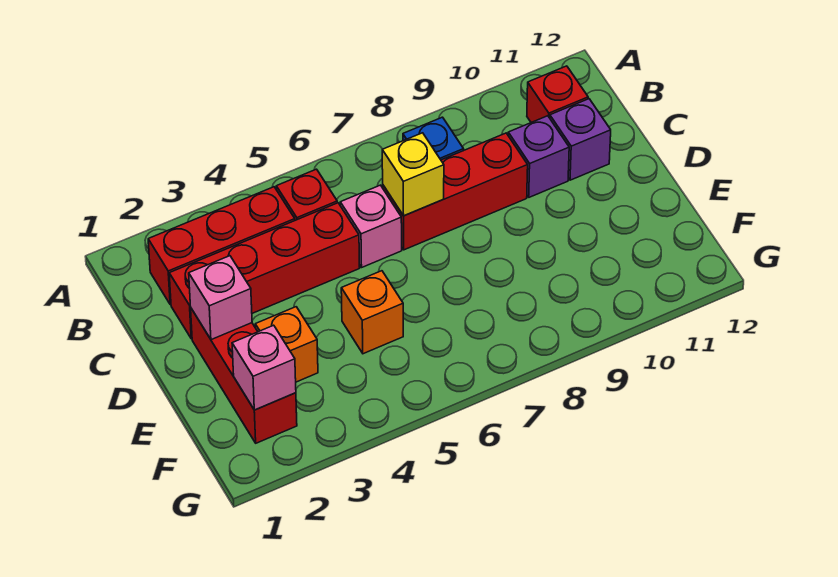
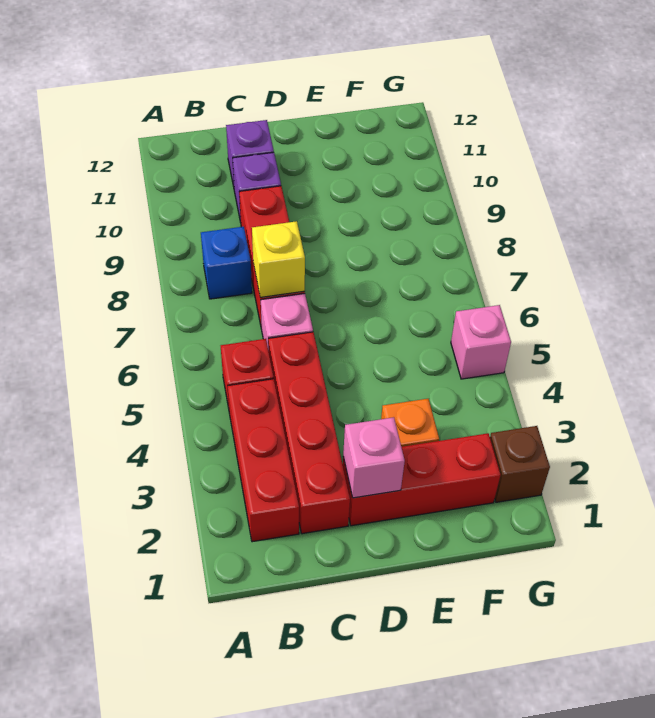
red 1x1 brick [527,66,588,122] -> none
orange 1x1 brick [341,271,403,354] -> none
pink 1x1 brick [232,325,296,410] -> pink 1x1 brick moved to [451,305,511,379]
none -> brown 1x1 brick [490,426,550,502]

